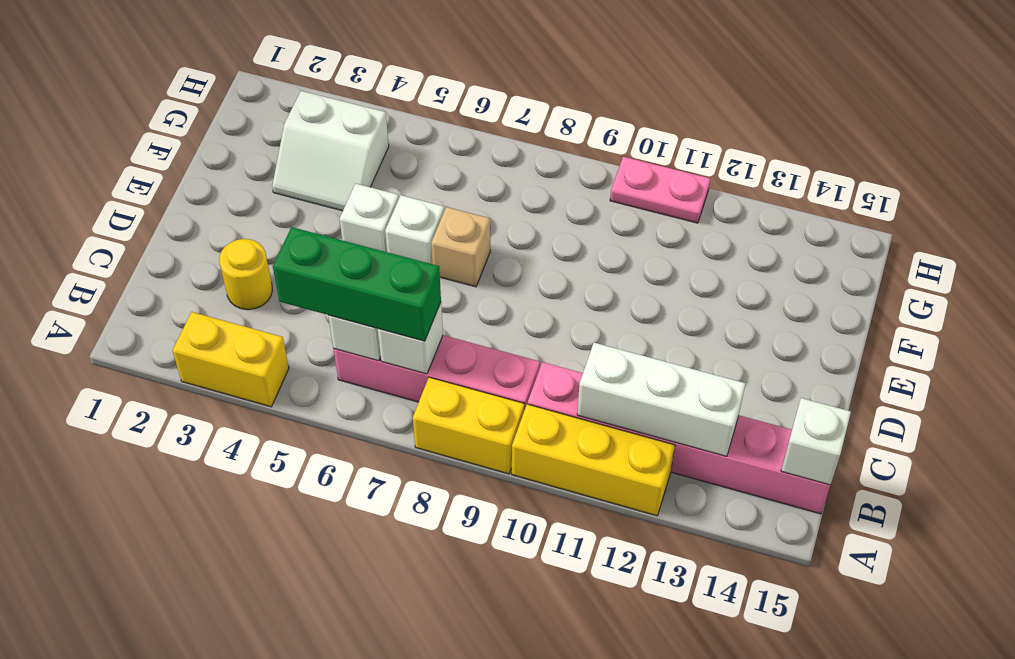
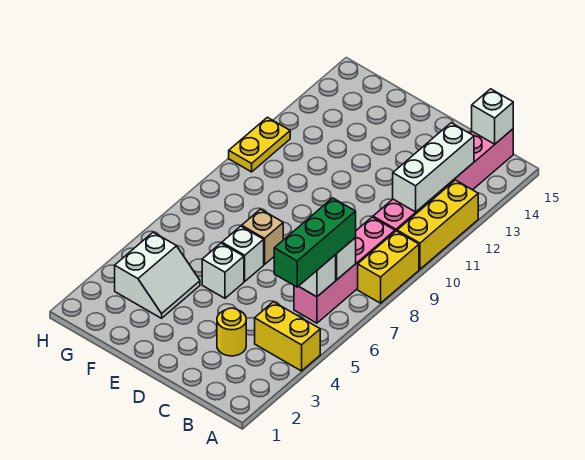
yellow 1x2 brick [172,312,289,407] -> yellow 1x2 brick turned to [255,302,320,371]
pink 1x2 plate [610,157,710,223] -> yellow 1x2 plate [229,117,290,172]

